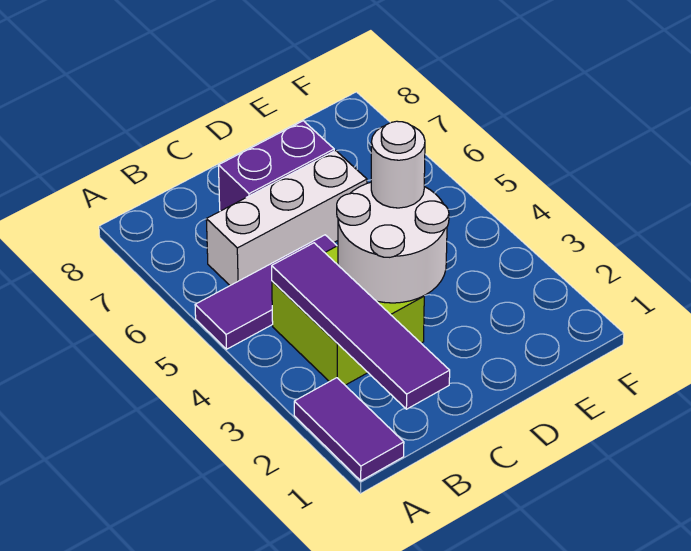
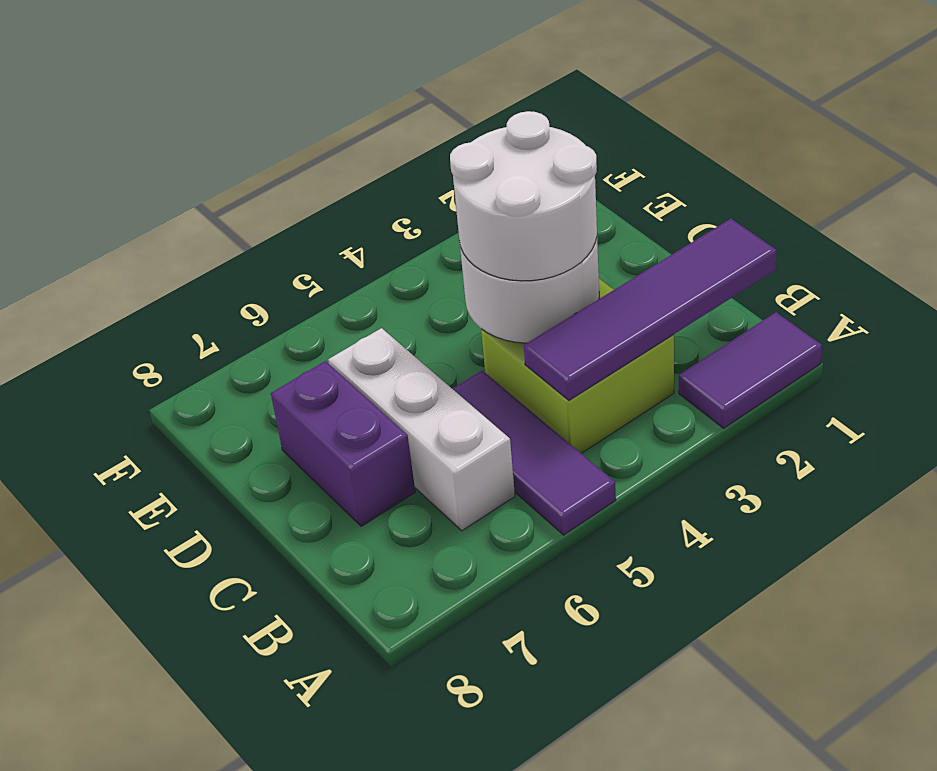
white 1x1 round brick [371,121,425,208] -> white 2x2 round brick [450,111,597,281]

